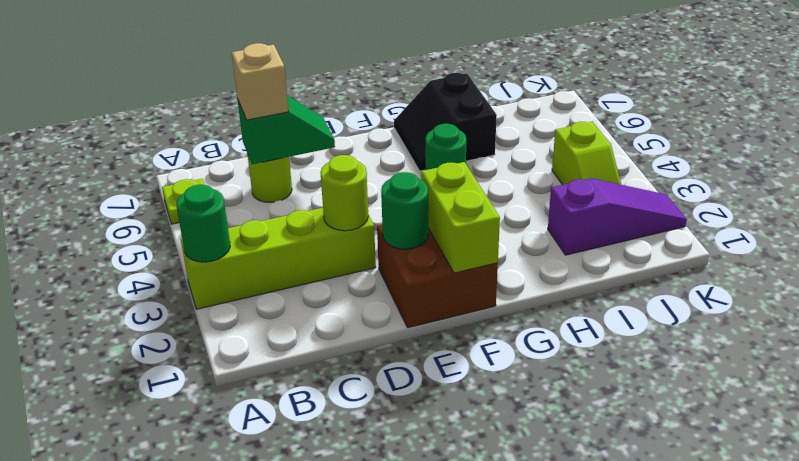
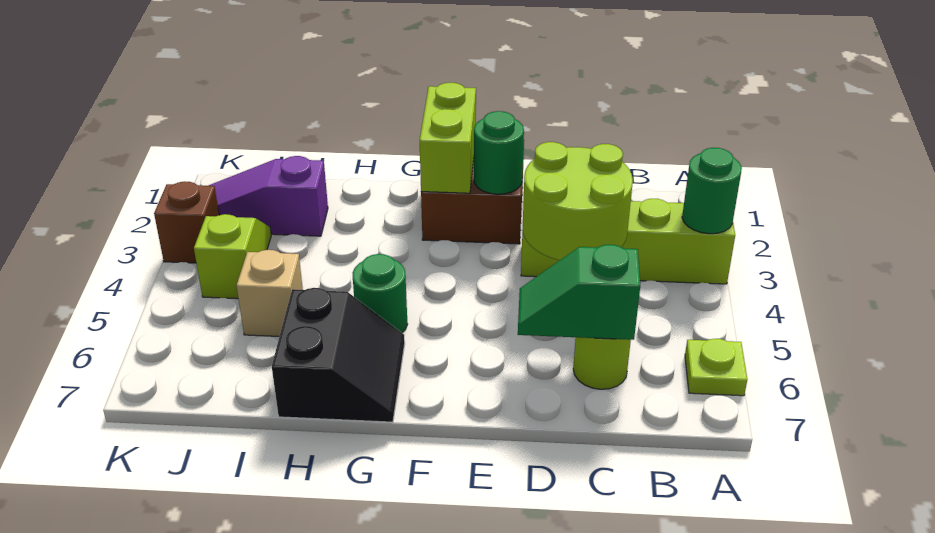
tan 1x1 brick [232,43,289,120] -> tan 1x1 brick moved to [236,250,303,336]
lime 1x1 round brick [320,155,368,231] -> lime 2x2 round brick [523,142,633,260]
none -> brown 1x1 brick [154,181,219,263]

